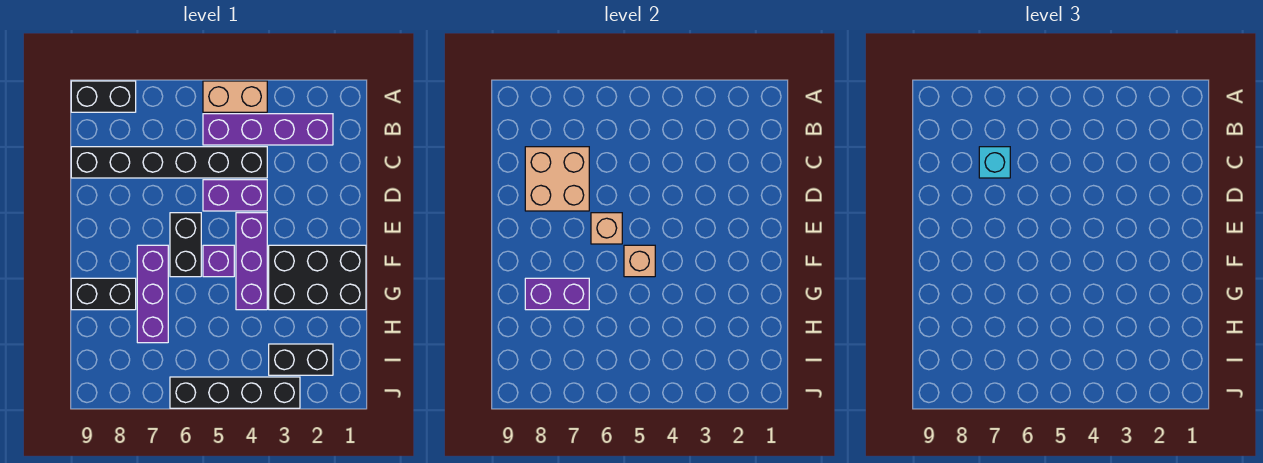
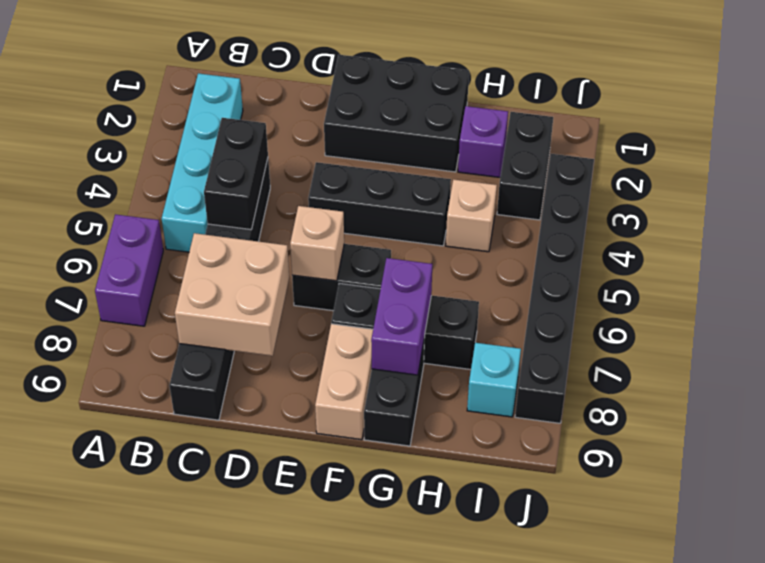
tan 1x2 brick [203,81,267,112] -> tan 1x2 brick moved to [315,324,373,440]
black 1x2 brick [71,81,136,112] -> black 1x2 brick moved to [204,118,268,230]
purple 1x4 brick [203,114,333,145] -> cyan 1x4 brick [162,73,243,252]
cyan 1x1 brick [979,147,1010,178] -> cyan 1x1 brick moved to [467,343,521,417]
purple 1x2 brick [203,180,267,211] -> purple 1x2 brick moved to [95,214,163,326]
purple 1x3 brick [236,213,267,310] -> black 1x3 brick [308,162,451,246]
black 2x3 brick [269,245,366,310] -> black 2x3 brick turned to [324,55,469,172]
purple 1x1 brick [203,245,234,277] -> purple 1x1 brick moved to [458,106,508,177]
tan 1x1 brick [624,245,655,277] -> tan 1x1 brick moved to [446,179,497,252]
purple 1x3 brick [137,245,168,343] -> black 1x3 brick [331,283,479,370]
black 1x4 brick [170,377,300,408] -> black 1x6 brick [515,154,594,423]

